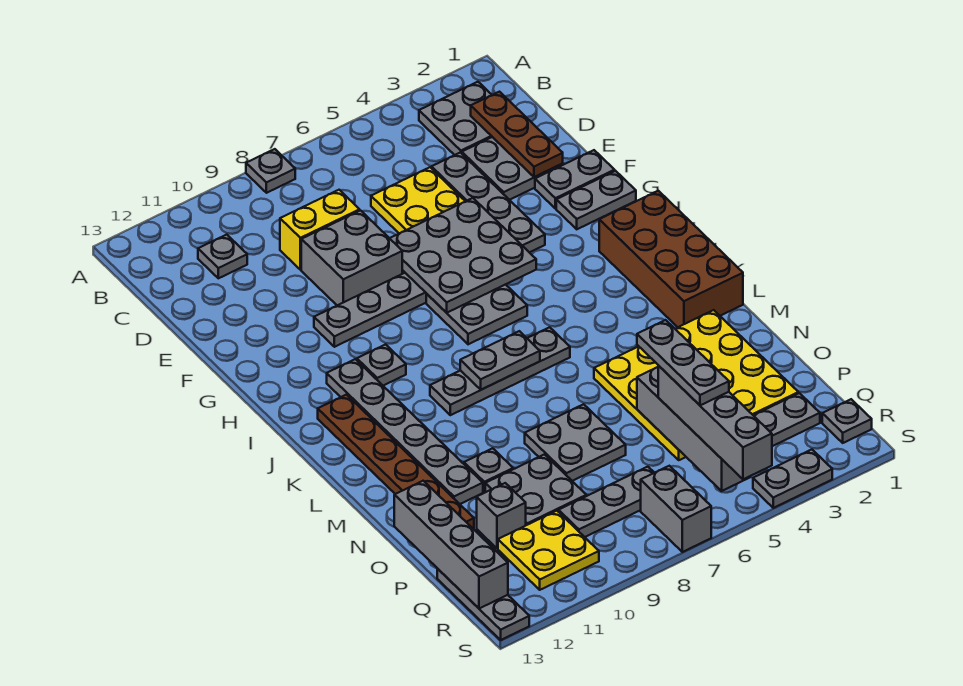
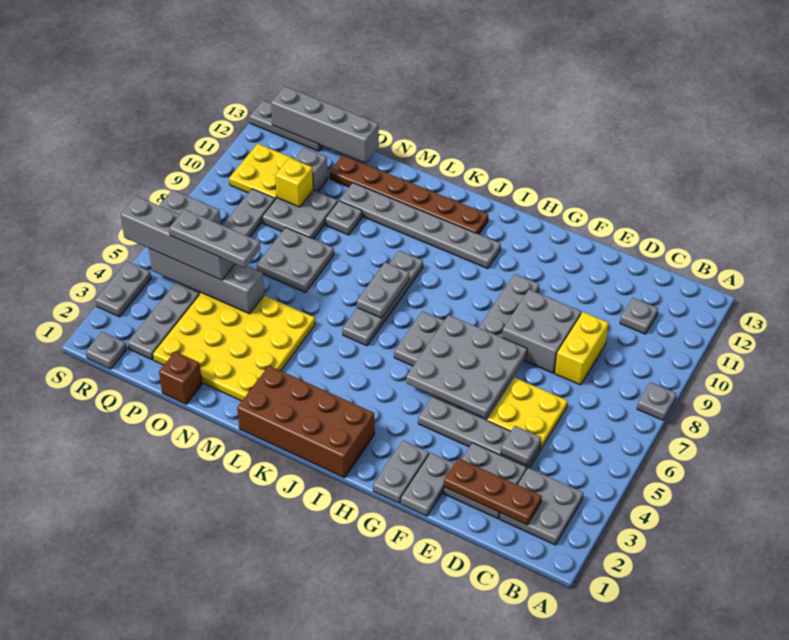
grey 1x1 plate [357,344,406,386] -> grey 1x1 plate moved to [501,426,541,465]
none -> brown 1x1 brick [159,351,202,404]
none -> yellow 1x1 brick [275,158,313,207]

